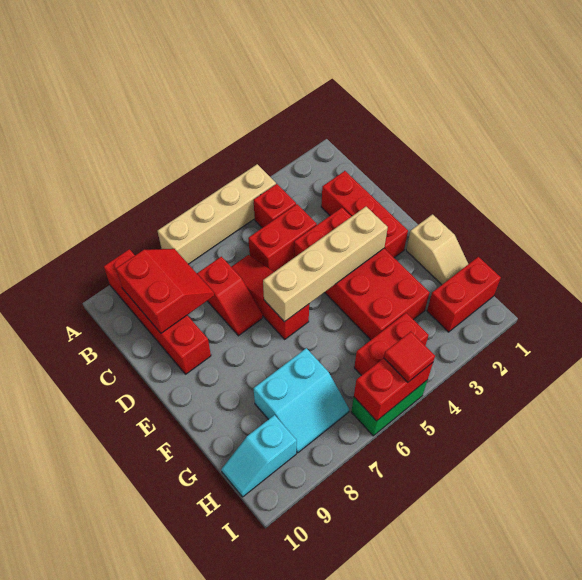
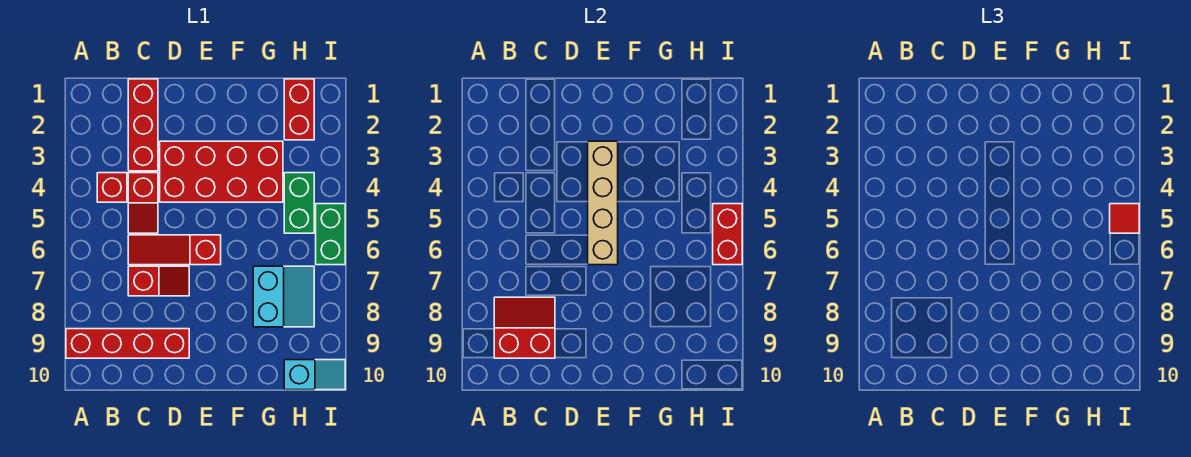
tan 1x4 brick [158,164,276,264] -> none
red 1x3 brick [321,171,408,258] -> red 1x3 brick turned to [128,79,158,171]
red 1x2 brick [248,204,317,272] -> red 1x2 slope [128,173,158,233]
tan 1x2 slope [406,214,468,285] -> none
red 1x2 brick [354,313,429,376] -> green 1x2 brick [284,173,314,233]
cyan 1x2 slope [221,415,297,497] -> cyan 1x2 slope turned to [284,360,345,390]

